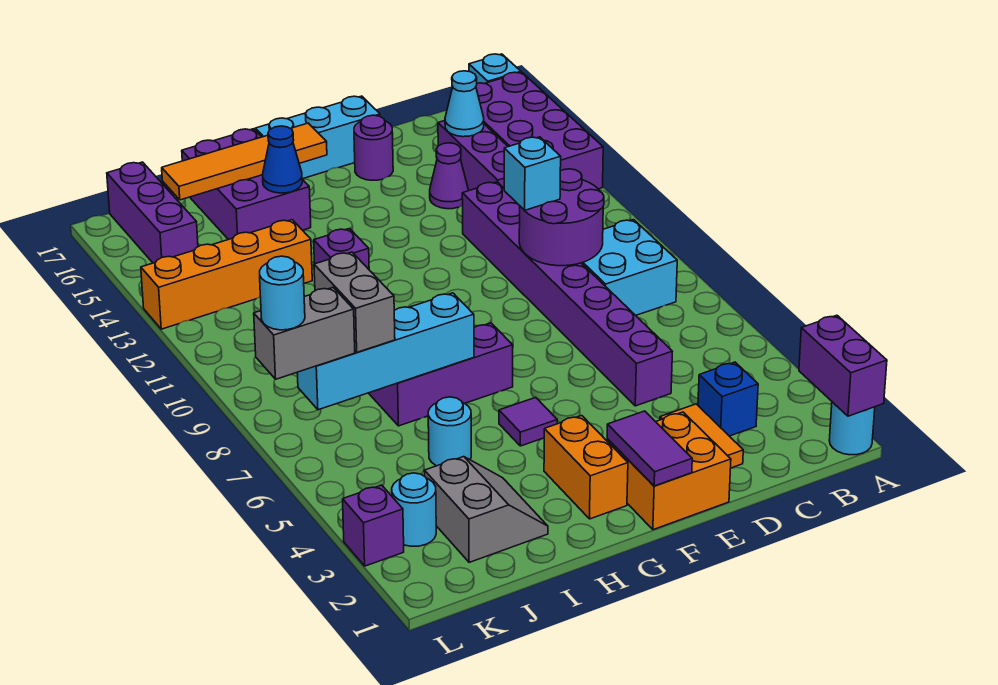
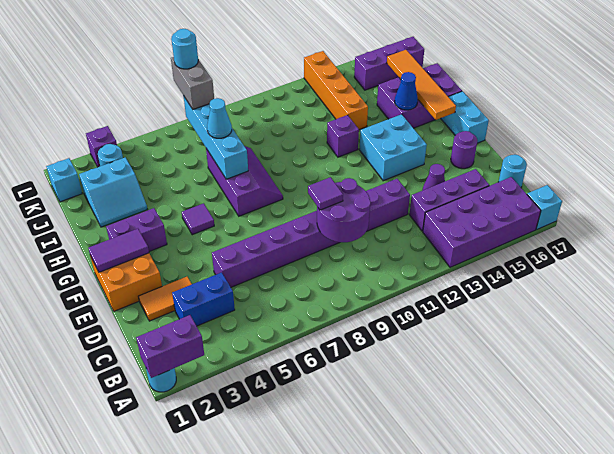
cyan 2x2 brick [582,220,677,315] -> cyan 2x2 brick moved to [359,114,427,181]
blue 1x1 brick [698,362,758,436] -> blue 1x2 brick [172,272,235,326]
cyan 1x1 cone [445,71,484,137] -> cyan 1x1 cone moved to [207,98,232,138]
none -> purple 1x1 tile [308,177,343,210]
cyan 1x1 brick [504,137,561,210] -> cyan 1x1 brick moved to [46,158,82,202]
cyan 1x3 brick [255,96,380,179] -> cyan 1x2 brick [441,91,489,143]
orange 1x2 brick [544,416,628,519] -> purple 1x2 brick [106,208,167,252]
grey 2x2 slope [424,457,548,562] -> cyan 2x2 slope [79,157,148,227]
cyan 1x1 round brick [428,397,471,466] -> cyan 1x1 round brick moved to [499,155,527,187]
grey 1x2 brick [314,252,395,352] -> none

